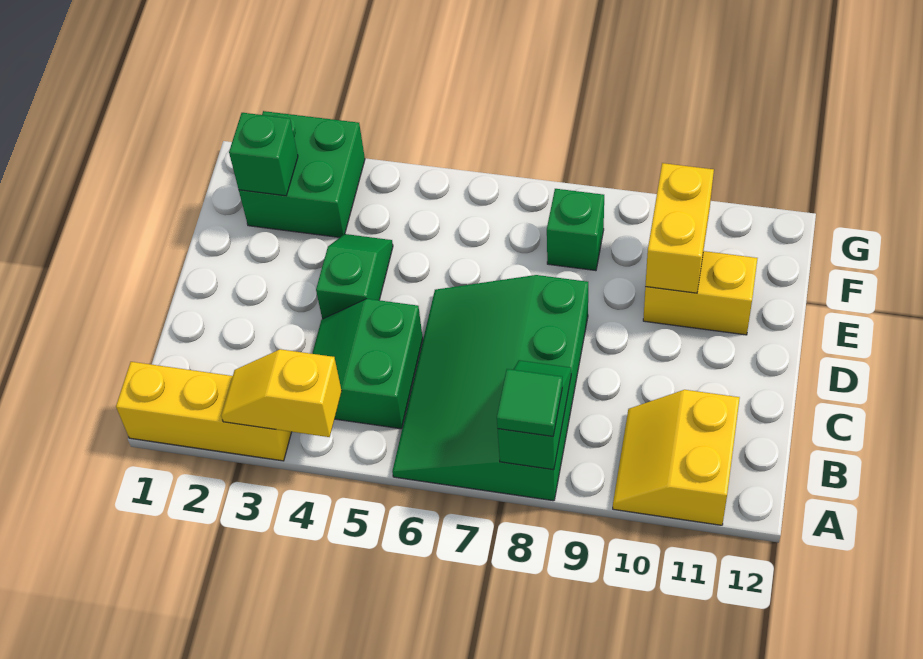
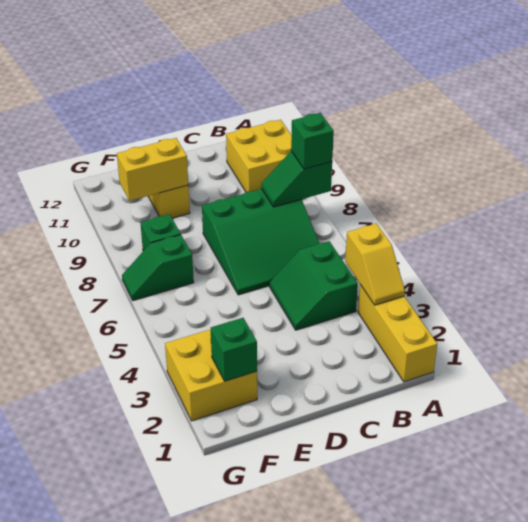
green 3x4 slope [392,275,588,501] -> green 3x3 slope [202,189,320,295]
green 1x1 tile [497,369,562,436] -> green 1x1 brick [291,113,334,169]
yellow 2x2 slope [613,390,740,525] -> yellow 2x2 brick [226,120,292,192]
green 2x2 slope [312,299,423,429] -> green 2x2 slope turned to [269,241,358,330]
green 1x2 slope [316,234,393,319] -> green 1x2 slope moved to [122,235,194,301]
green 2x2 brick [239,111,365,237] -> yellow 2x2 brick [165,329,257,421]

